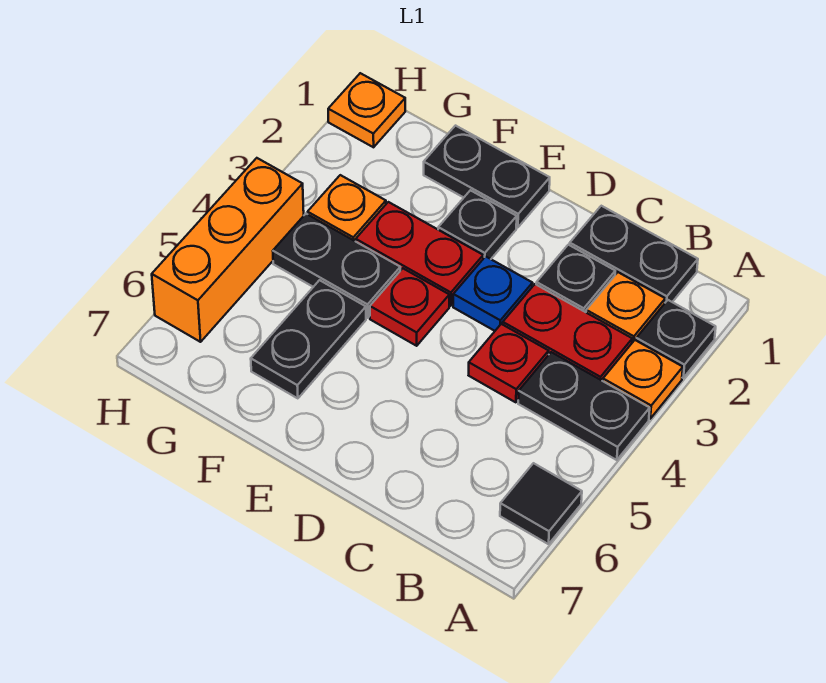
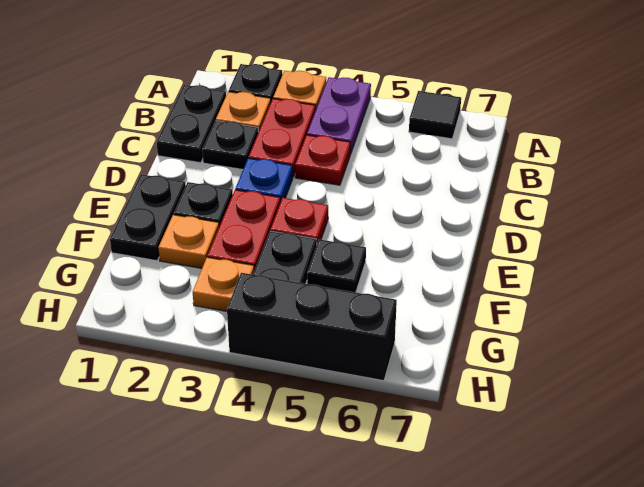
black 1x2 plate [518,352,650,460] -> purple 1x2 plate [307,77,371,154]
black 1x2 plate [251,280,366,398] -> black 1x1 plate [307,239,366,292]
orange 1x1 plate [328,73,405,147] -> orange 1x1 plate moved to [158,215,219,268]
orange 1x3 brick [152,158,304,342] -> black 1x3 brick [227,273,397,381]

